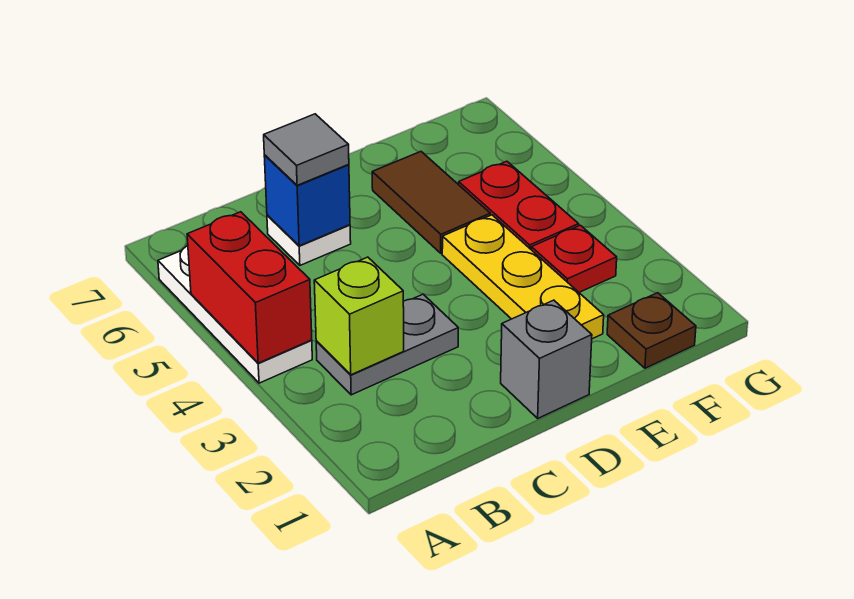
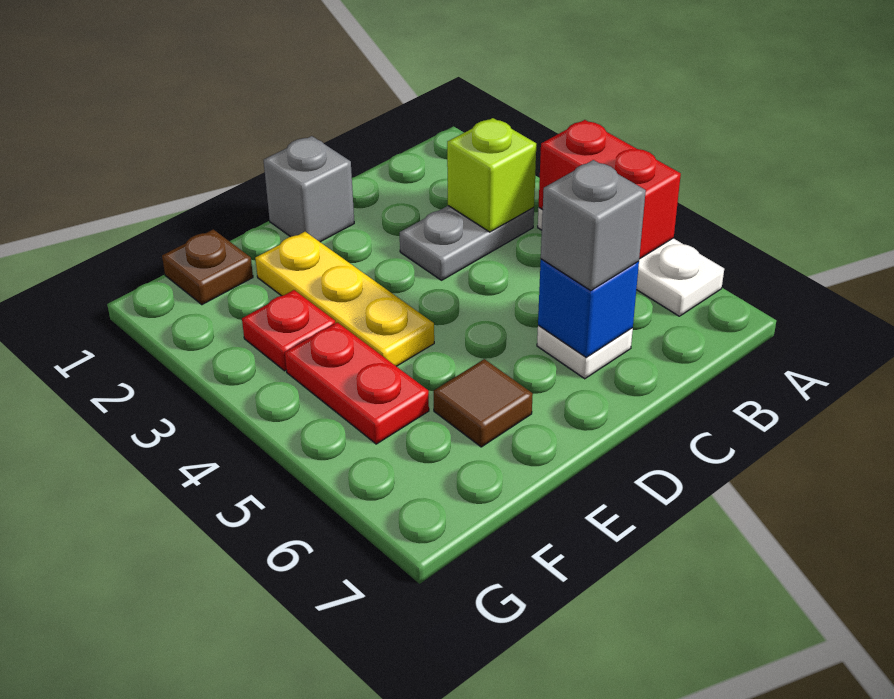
grey 1x1 tile [264,114,349,185] -> grey 1x1 brick [541,160,646,291]
brown 1x2 tile [372,152,490,253] -> brown 1x1 tile [434,359,533,447]

